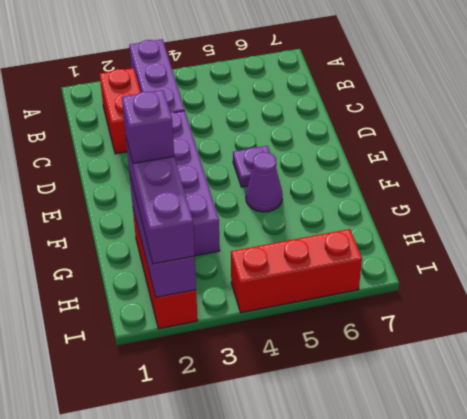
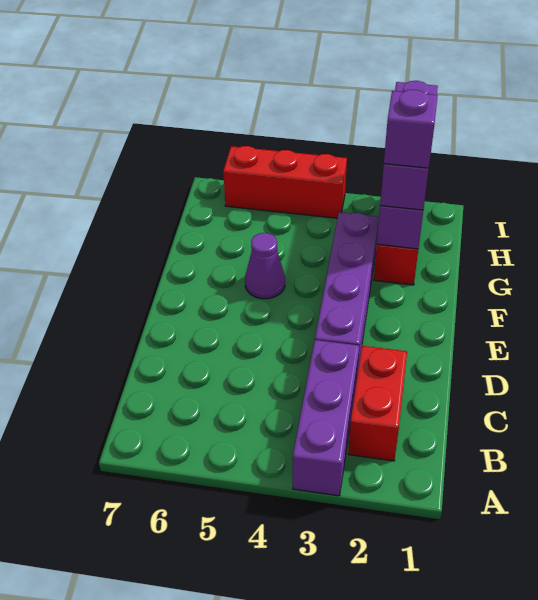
purple 1x1 plate [233,146,270,187] -> none

